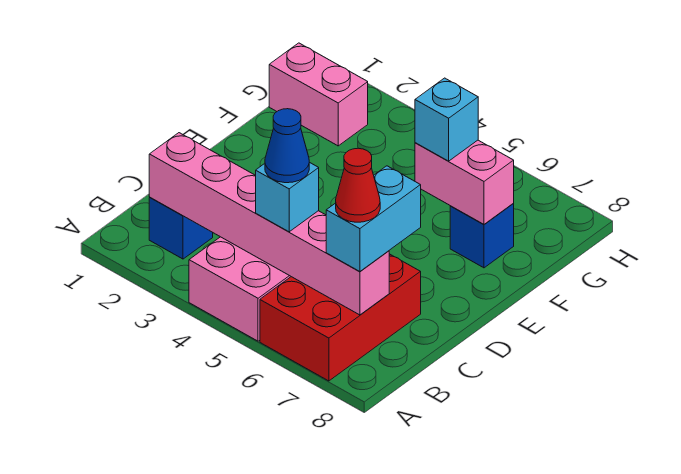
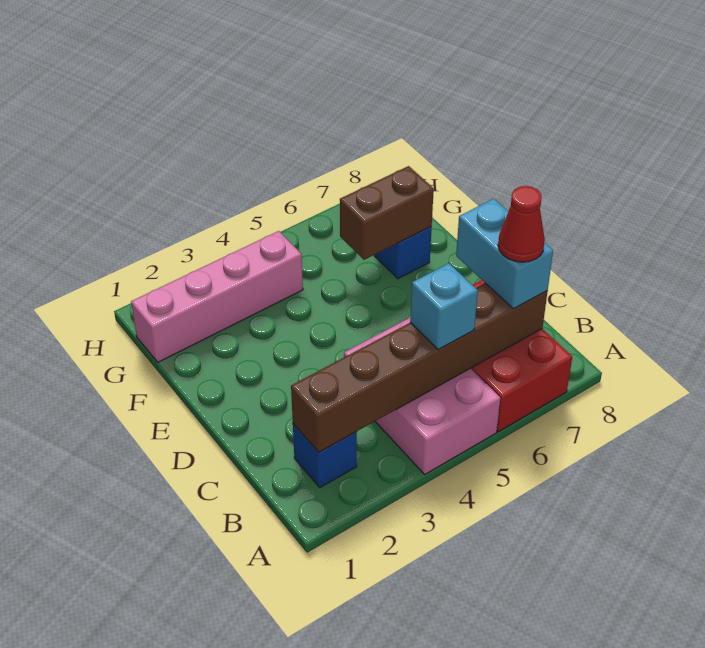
pink 1x6 brick [149,133,389,315] -> brown 1x6 brick [291,283,548,452]
blue 1x1 cone [265,109,309,183] -> none
pink 1x2 brick [415,140,514,224] -> brown 1x2 brick [340,166,434,260]
cyan 1x1 brick [415,78,478,161] -> none
pink 1x2 brick [269,43,368,146] -> pink 1x4 brick [131,231,303,362]

